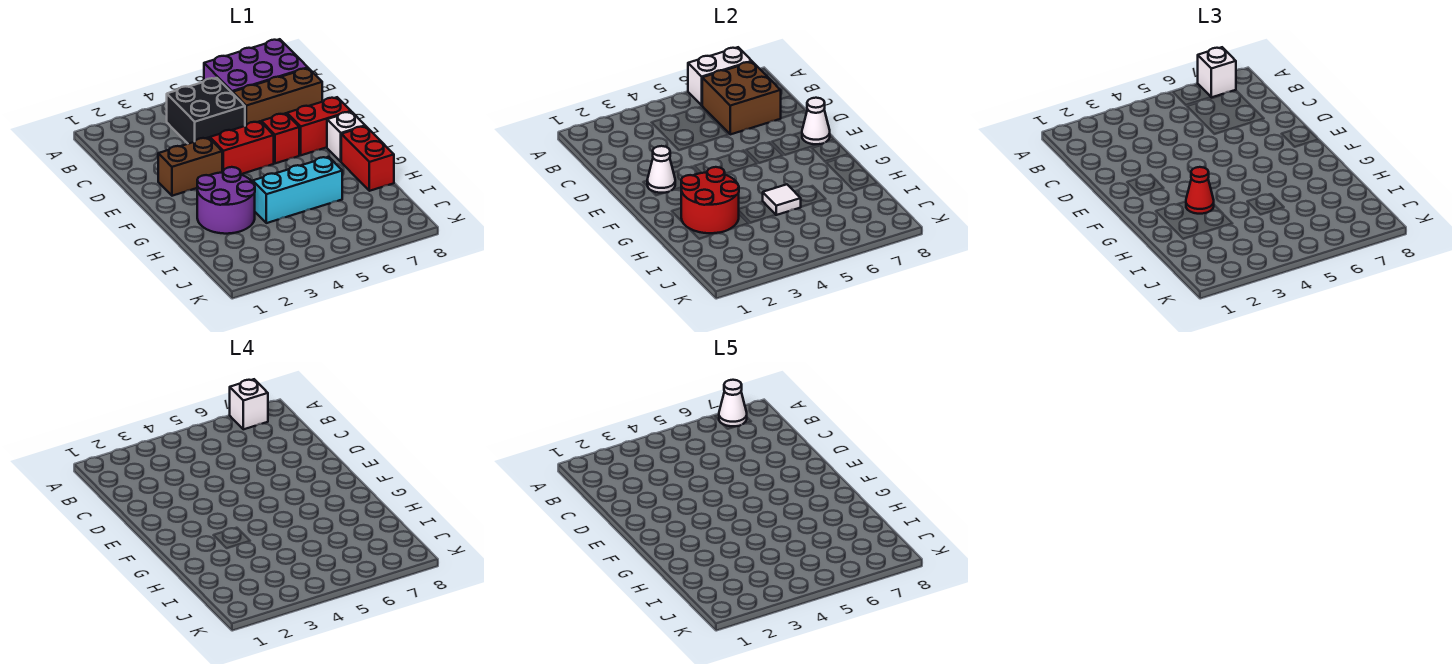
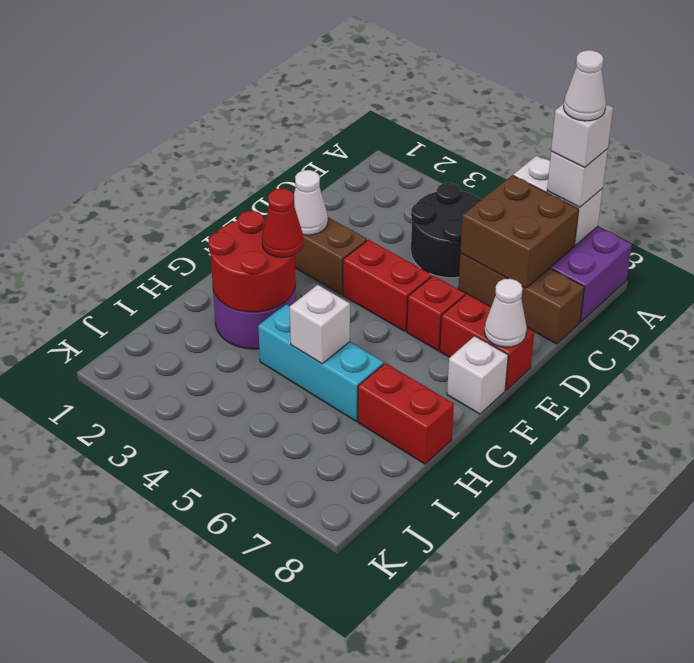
black 2x2 brick [167,78,245,144] -> black 2x2 round brick [411,183,481,278]
red 1x2 brick [341,126,394,191] -> red 1x2 brick turned to [358,363,454,464]
white 1x1 tile [763,184,801,215] -> white 1x1 brick [290,285,350,364]

